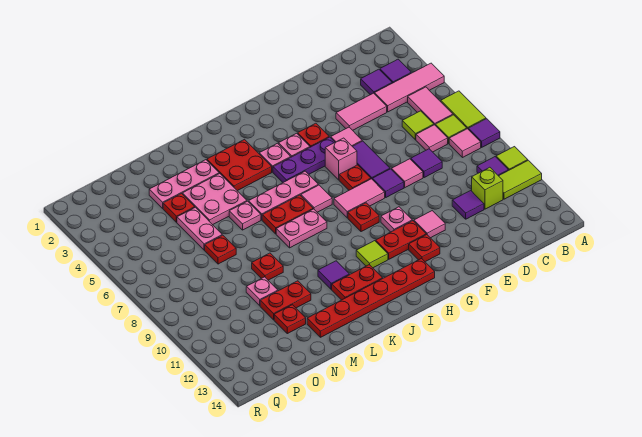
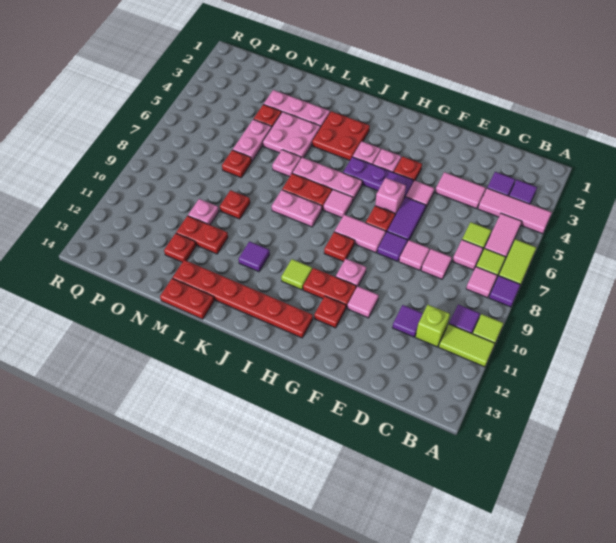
purple 1x1 tile [411,149,442,178] -> pink 1x1 tile [421,249,452,279]
red 1x2 plate [332,265,383,300] -> red 1x2 plate moved to [160,278,214,319]

